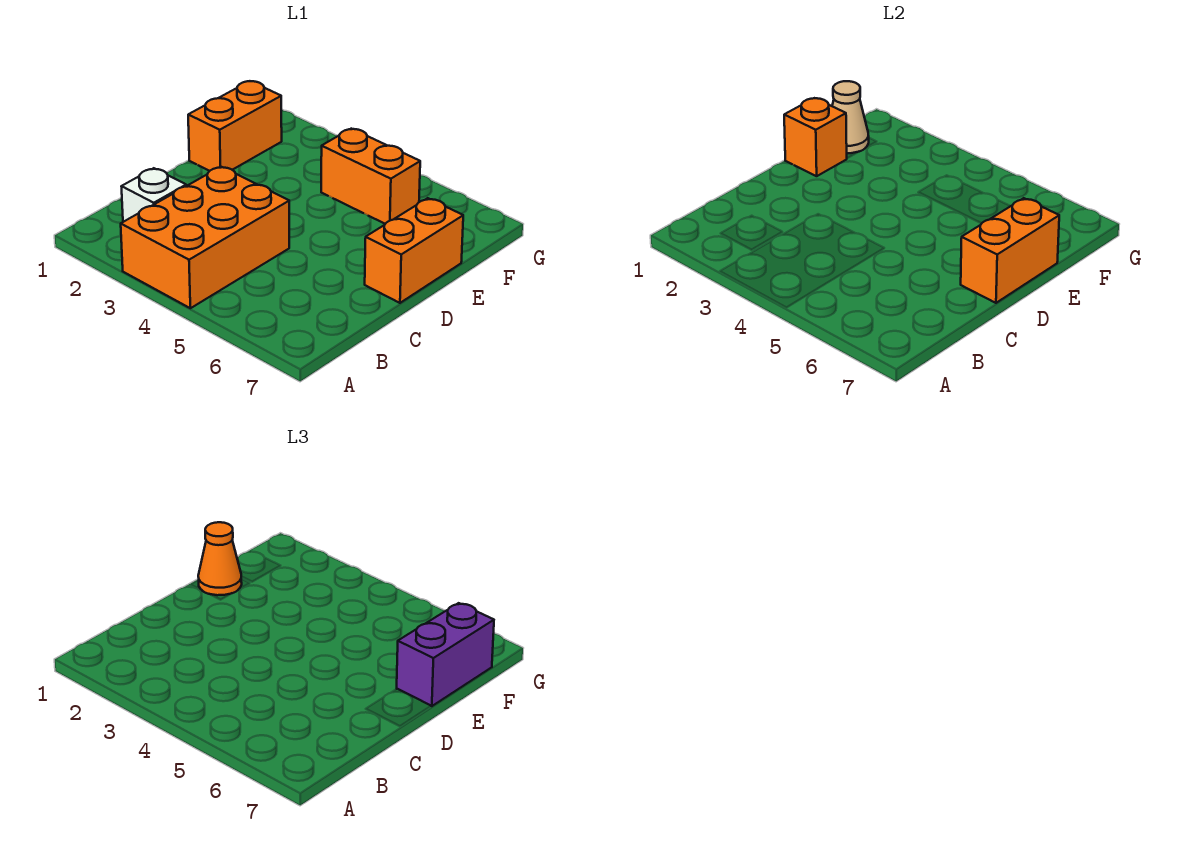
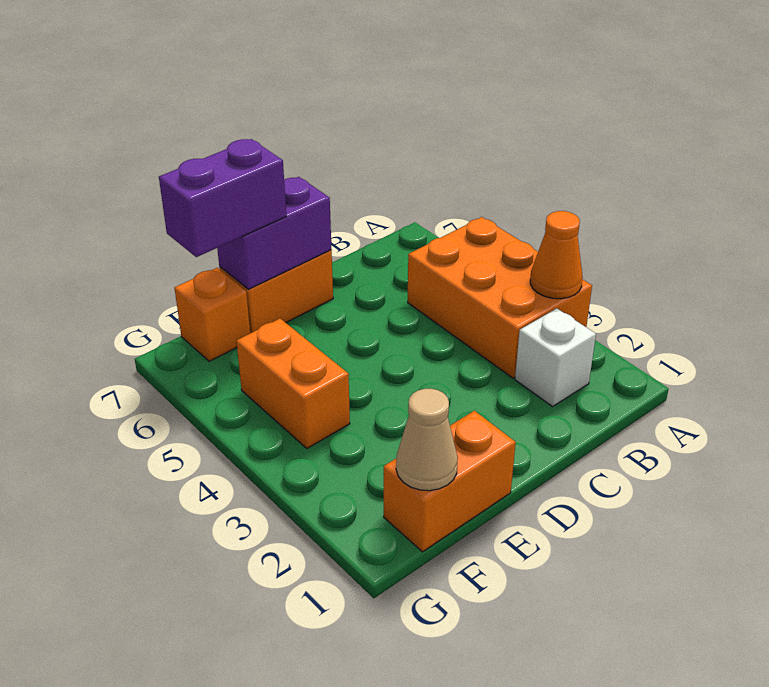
orange 2x3 brick [121,167,289,308] -> orange 2x3 brick turned to [408,217,592,378]
orange 1x2 brick [961,198,1059,303] -> purple 1x2 brick [217,177,331,289]
orange 1x1 brick [784,98,847,176] -> orange 1x1 brick moved to [175,268,250,361]
orange 1x1 cone [198,522,242,595] -> orange 1x1 cone moved to [530,211,583,299]

